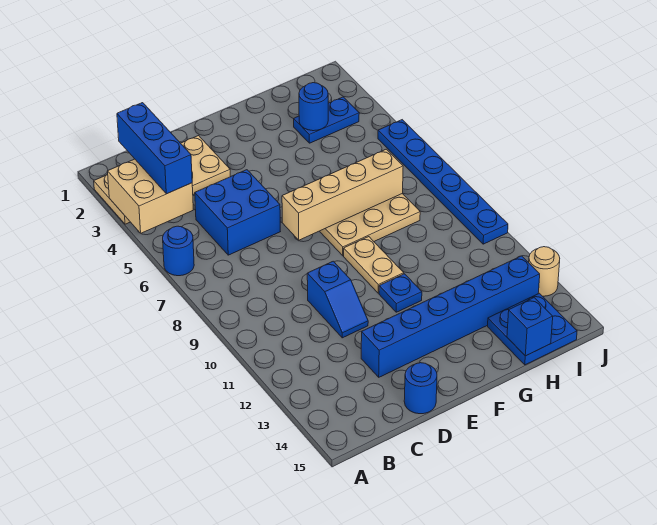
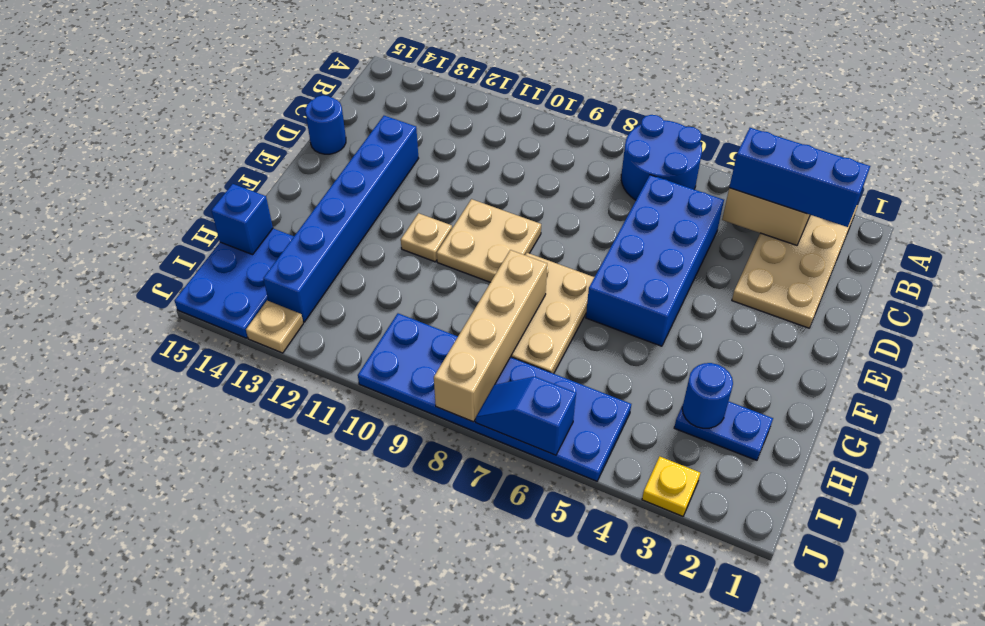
blue 1x1 round brick [163,226,194,276] -> blue 2x2 round brick [621,115,702,200]
blue 2x2 brick [195,170,280,255] -> blue 2x4 brick [586,175,724,346]
blue 1x2 slope [307,261,368,338] -> blue 1x2 slope moved to [476,377,576,455]
tan 1x4 brick [282,149,403,240] -> tan 1x4 brick moved to [434,250,547,422]
tan 1x2 plate [344,237,404,293] -> tan 2x2 plate [437,199,541,282]
blue 1x1 plate [379,274,422,312] -> tan 1x1 plate [401,213,452,262]
blue 1x2 plate [294,97,359,143] -> blue 1x2 plate turned to [674,401,773,460]
blue 2x2 plate [488,293,577,365] -> blue 2x3 plate [175,229,294,338]
none -> yellow 1x1 plate [642,457,700,516]
blue 1x6 plate [378,120,508,244] -> blue 2x6 plate [358,313,631,481]
tan 1x1 round brick [529,247,560,296] -> tan 1x1 plate [246,301,303,353]

